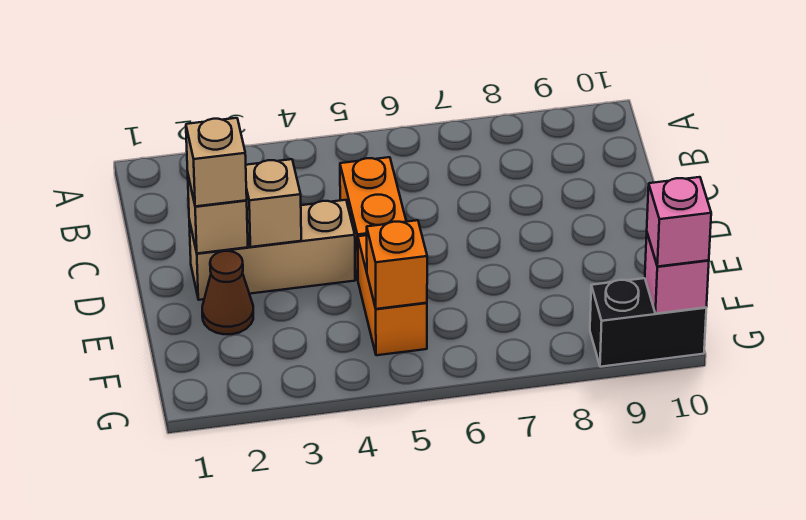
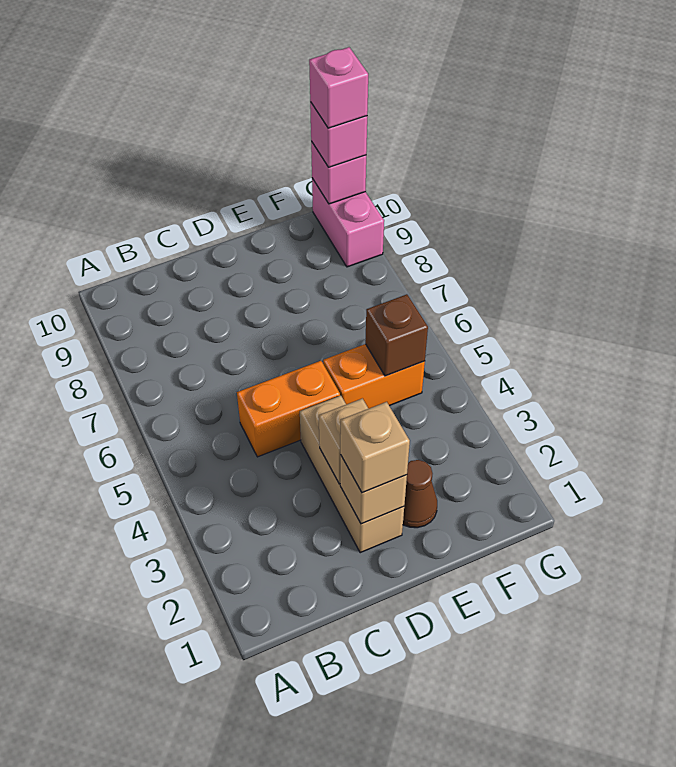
orange 1x1 brick [367,220,427,309] -> brown 1x1 brick [365,294,428,376]
black 1x2 brick [590,278,706,367] -> pink 1x2 brick [312,178,384,267]
none -> pink 1x1 brick [309,47,368,128]

